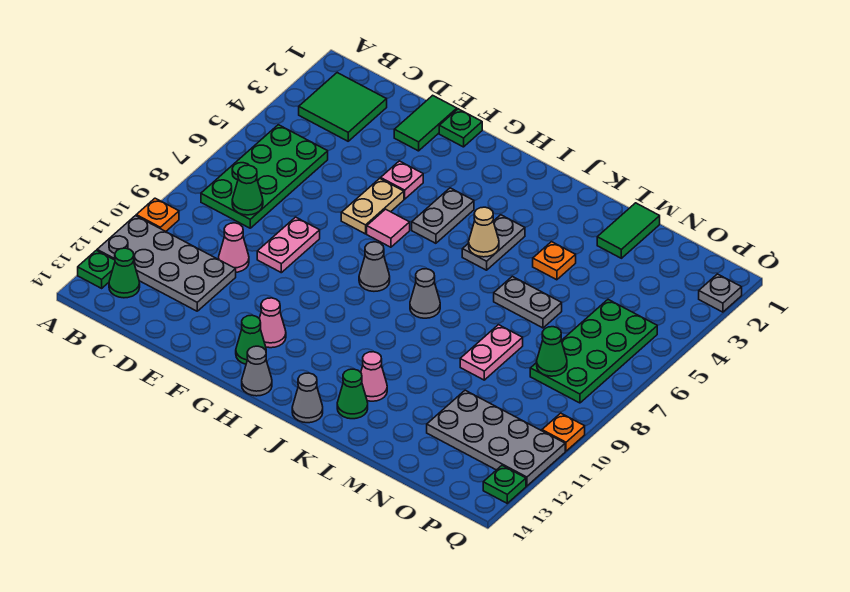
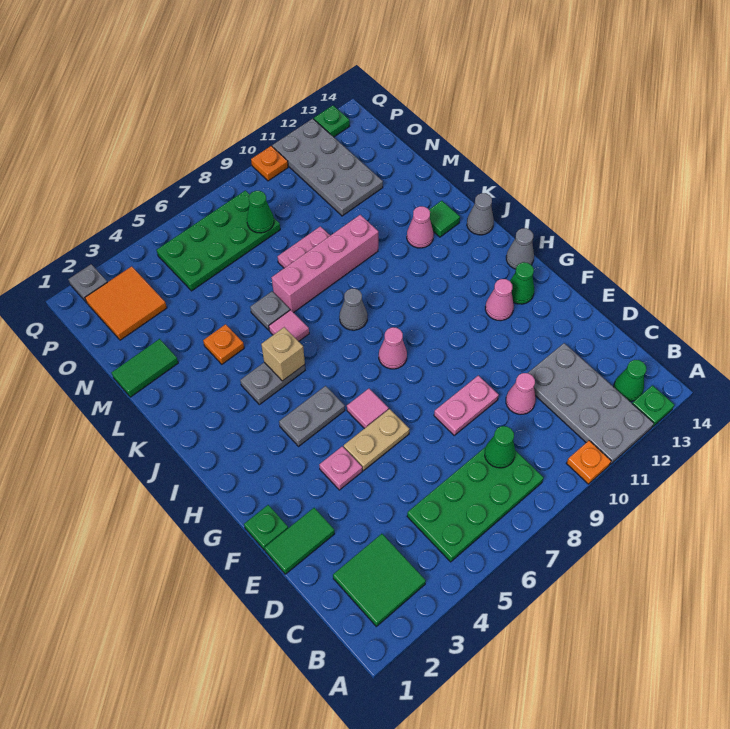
grey 1x1 cone [359,242,390,291] -> pink 1x1 cone [379,327,407,369]
tan 1x1 cone [469,207,499,257] -> tan 1x1 brick [261,327,305,381]
none -> pink 1x1 tile [269,310,309,341]
green 1x1 cone [337,369,368,419] -> green 1x1 tile [429,201,460,237]
grey 1x2 plate [494,276,562,328] -> grey 1x1 plate [250,291,290,330]
none -> pink 1x4 brick [272,215,378,313]
none -> orange 2x2 tile [85,266,167,340]

